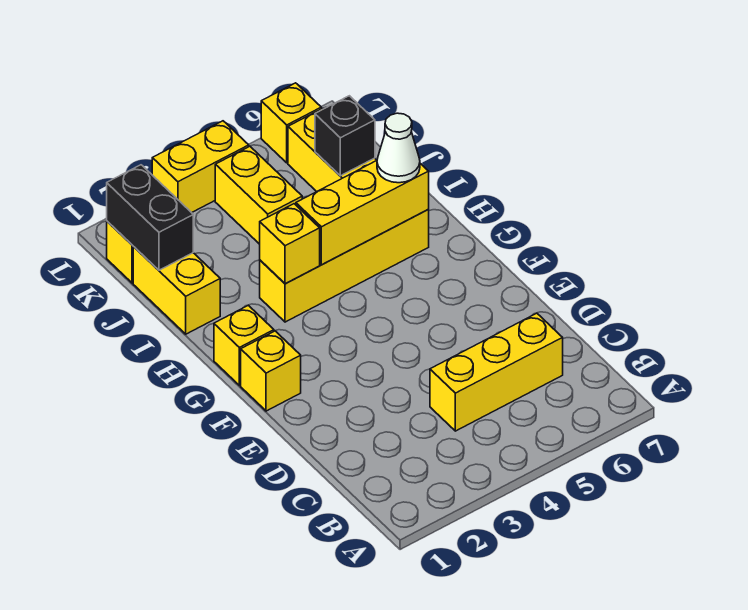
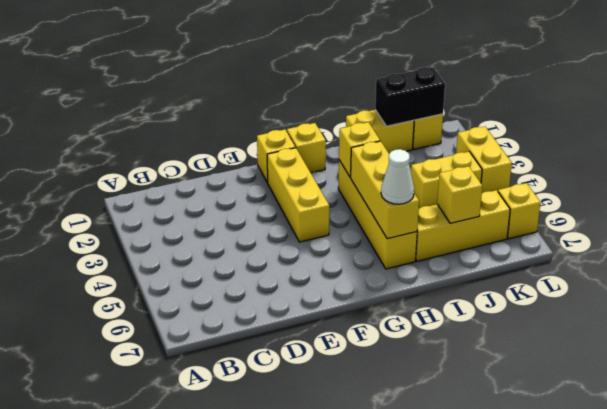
yellow 1x3 brick [430,313,563,431] -> yellow 1x3 brick moved to [267,148,329,242]
black 1x1 brick [315,96,375,176] -> yellow 1x1 brick [437,166,482,224]

